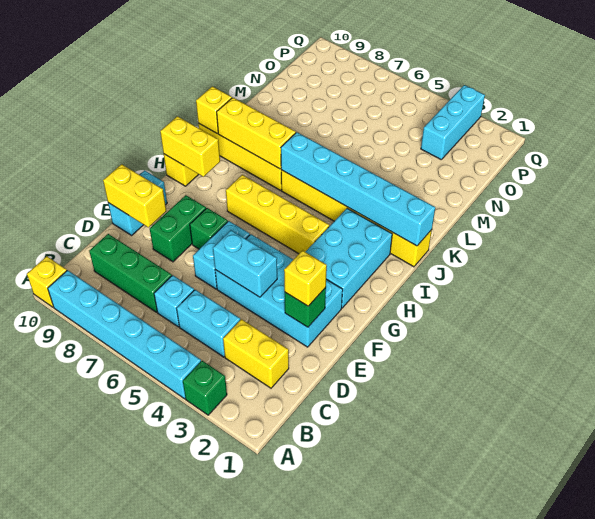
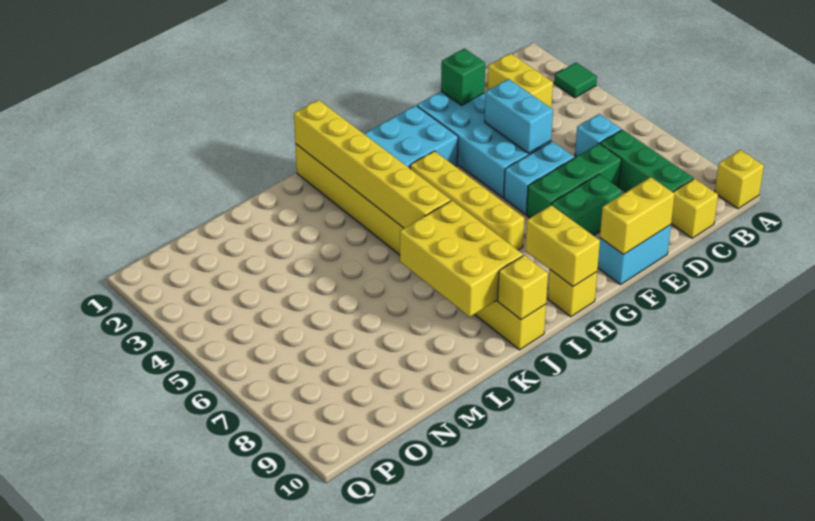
green 1x1 brick [183,361,227,415] -> green 1x1 tile [554,63,597,98]
cyan 1x6 brick [48,270,201,399] -> none
cyan 1x2 brick [177,290,240,357] -> none
yellow 1x1 brick [284,251,327,306] -> yellow 1x1 brick moved to [671,179,718,238]
yellow 1x2 brick [103,164,166,227] -> yellow 1x2 brick turned to [600,177,675,254]
green 1x1 brick [190,208,228,249] -> green 1x3 brick [527,144,622,218]
cyan 1x6 brick [281,132,435,246] -> yellow 1x6 brick [294,100,451,228]
yellow 1x3 brick [217,98,296,169] -> yellow 2x3 brick [400,201,523,317]
cyan 1x3 brick [421,85,485,160] -> none

